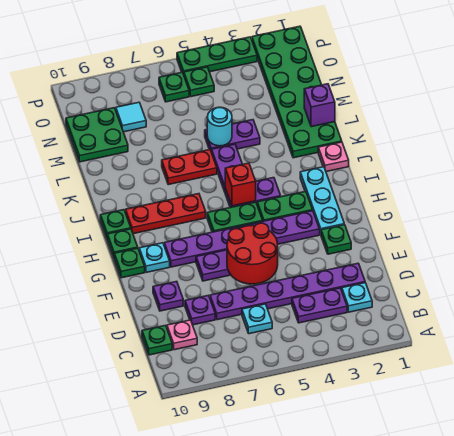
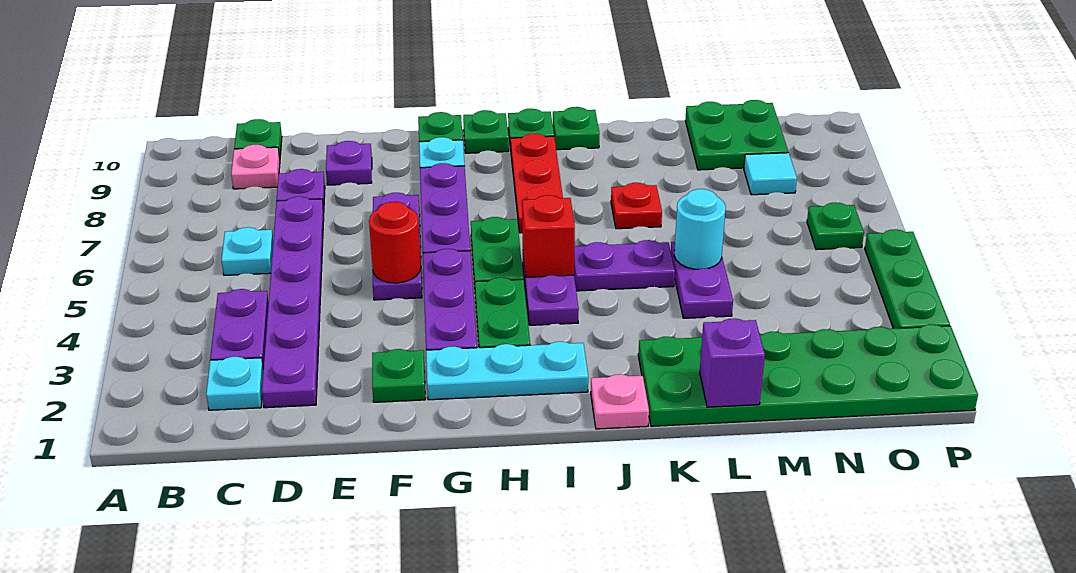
red 2x2 round brick [227,223,278,284] -> red 1x1 round brick [369,202,421,283]
red 1x2 plate [162,150,217,185] -> red 1x1 plate [611,183,662,229]
green 1x1 plate [184,67,214,97] -> green 1x1 plate moved to [553,107,600,150]

